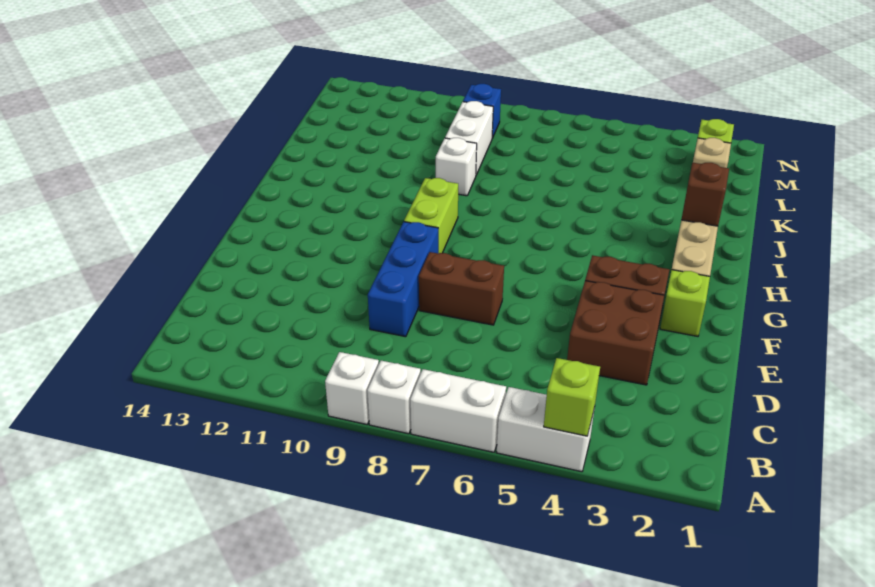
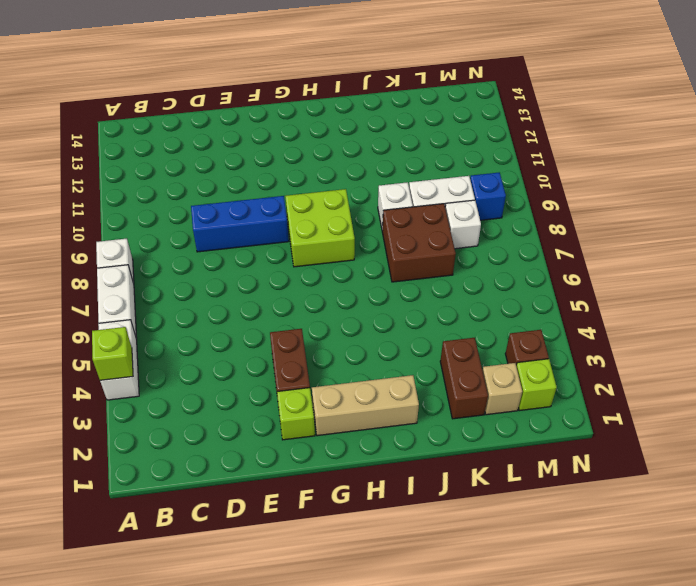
white 1x1 brick [325,352,379,424] -> white 1x1 brick moved to [445,200,481,249]
brown 2x2 brick [567,281,664,385] -> brown 2x2 brick moved to [382,204,456,282]
brown 1x2 brick [419,252,504,325] -> brown 1x2 brick moved to [440,338,488,419]
lime 1x2 brick [404,178,458,253] -> lime 2x2 brick [285,189,355,267]
brown 1x1 brick [681,163,729,226] -> brown 1x1 brick moved to [505,330,549,365]

